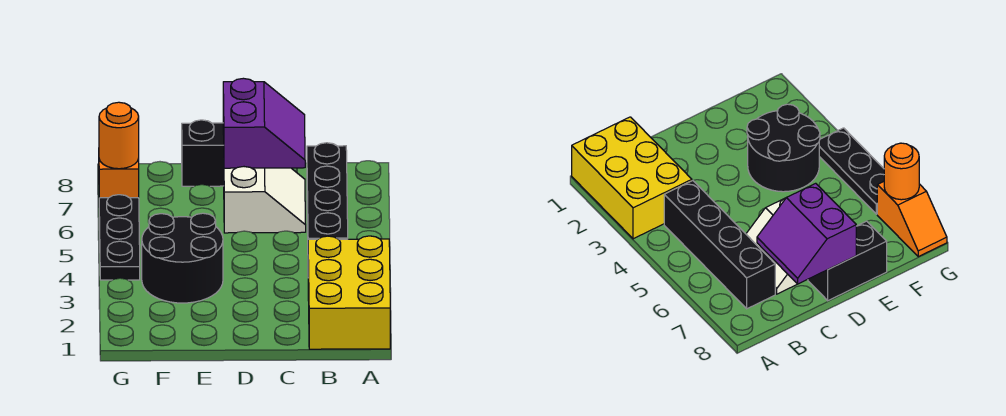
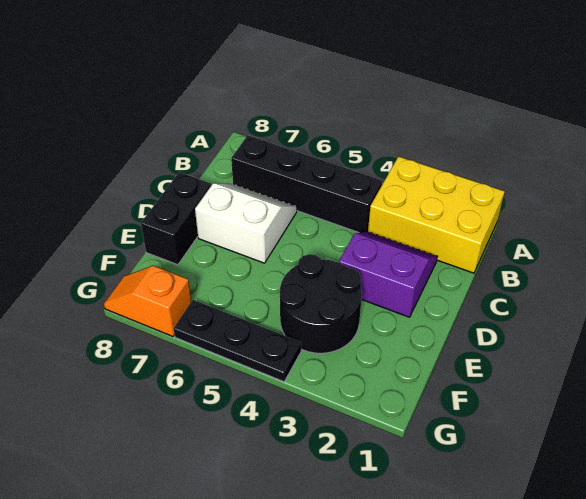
purple 2x2 slope [223,78,305,168] -> purple 2x2 slope moved to [339,232,438,317]
orange 1x1 round brick [99,102,139,169] -> none

